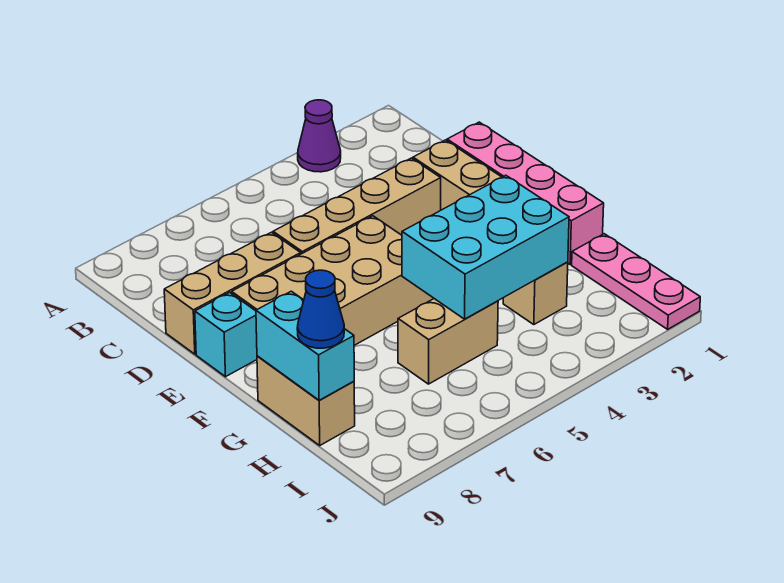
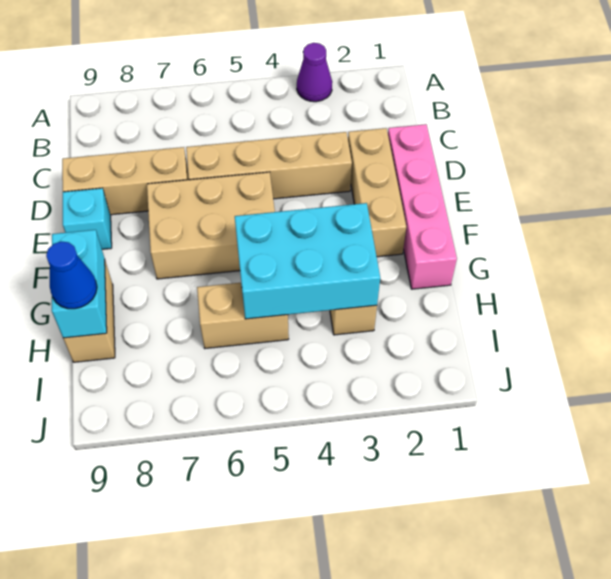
tan 2x4 brick [232,216,434,345] -> tan 2x3 brick [147,172,275,279]
pink 1x3 plate [572,234,700,329] -> none

